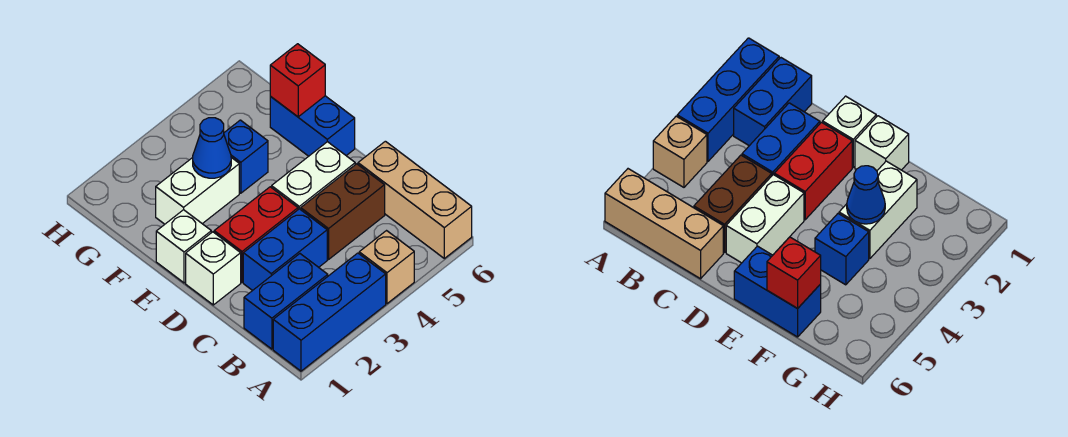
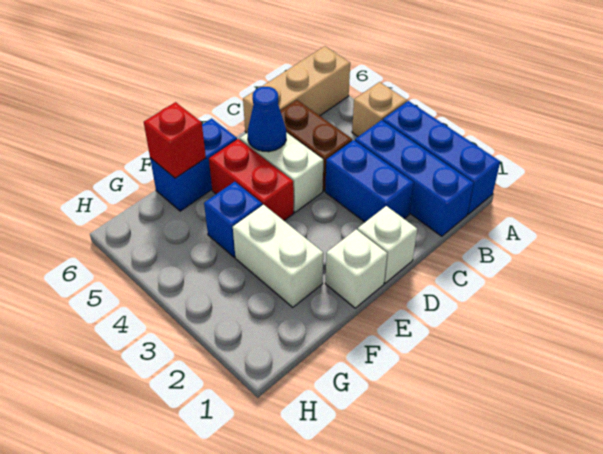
blue 1x2 brick [244,254,328,349] -> blue 1x3 brick [355,120,474,236]
red 1x2 brick [214,187,298,282] -> red 1x2 brick moved to [209,139,294,220]
blue 1x1 cone [193,118,231,178] -> blue 1x1 cone moved to [248,87,286,152]

